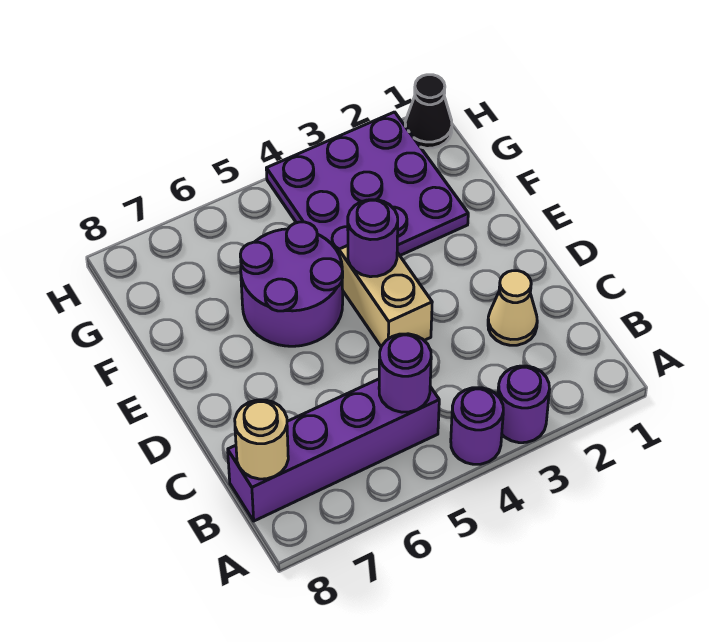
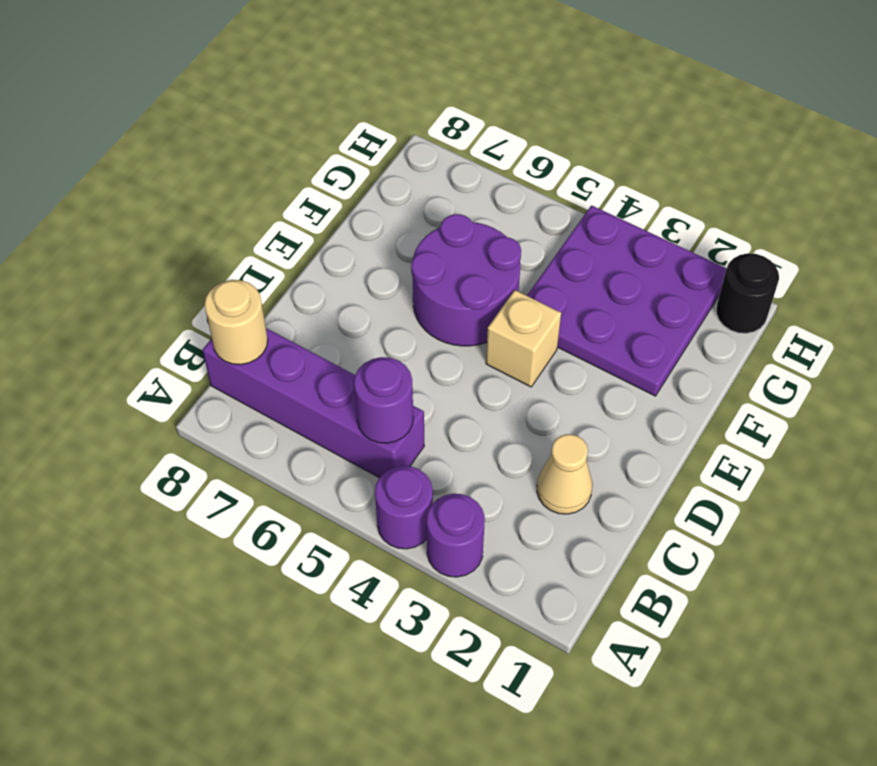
tan 1x2 brick [339,245,432,347] -> tan 1x1 brick [486,290,561,387]
purple 1x1 round brick [348,200,398,277] -> none
black 1x1 cone [405,75,452,148] -> black 1x1 round brick [716,253,779,333]

